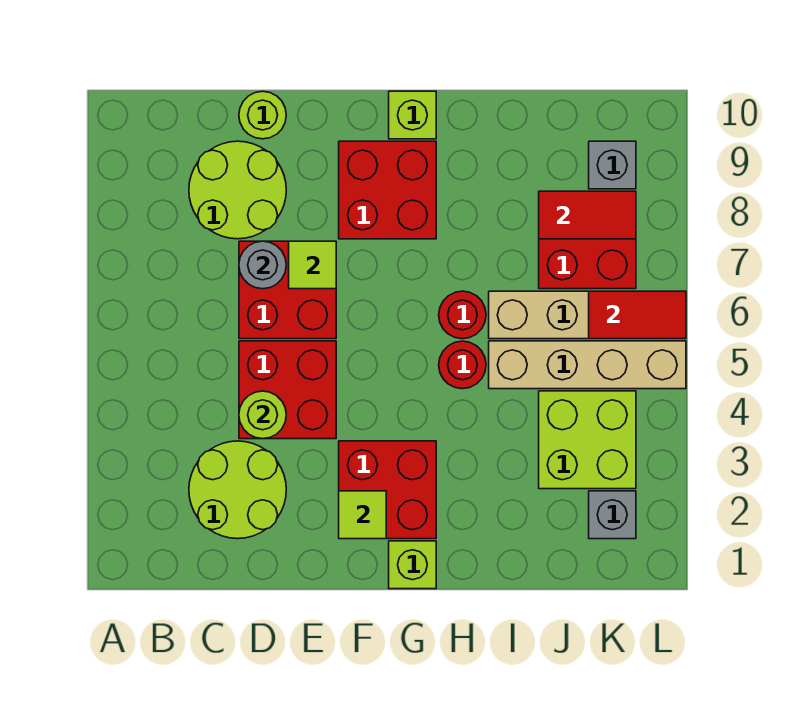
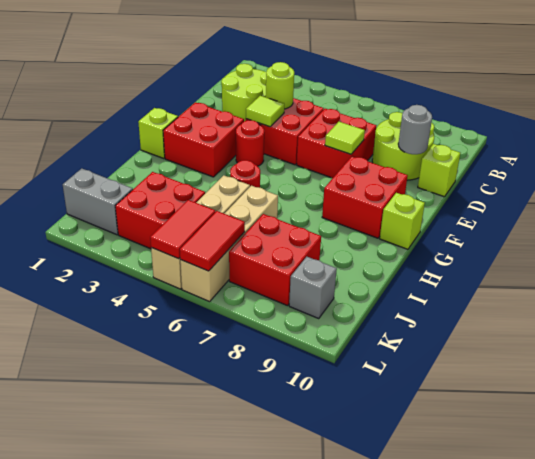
grey 1x1 round brick [239,241,286,289] -> grey 1x1 round brick moved to [398,105,432,154]
lime 1x1 round brick [239,91,286,139] -> lime 1x1 brick [418,144,460,197]
lime 1x1 tile [339,491,386,539] -> lime 1x1 tile moved to [246,96,284,127]
red 1x1 round brick [439,291,486,339] -> red 1x1 round brick moved to [236,120,264,166]
lime 2x2 brick [539,391,636,489] -> red 2x2 brick [115,172,205,249]
red 1x2 tile [539,191,636,239] -> red 1x2 tile moved to [150,200,215,259]
grey 1x1 brick [589,491,636,539] -> grey 1x2 brick [63,169,133,235]

